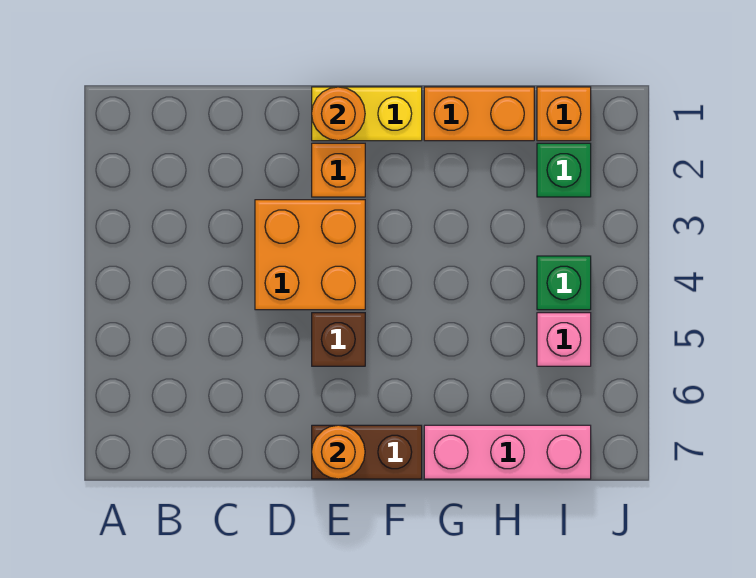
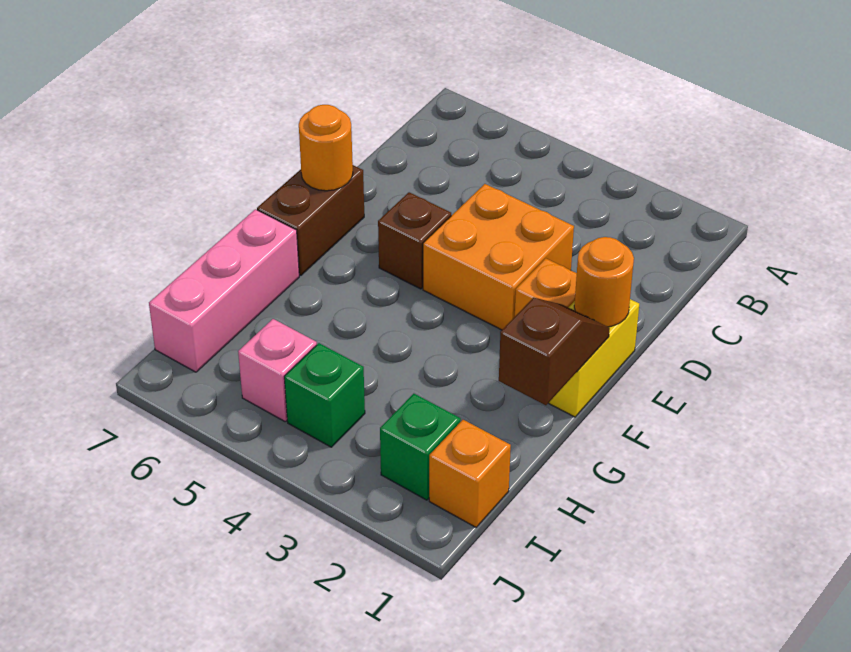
none -> brown 1x2 slope [499,298,610,405]
orange 1x2 brick [424,87,534,141] -> none

